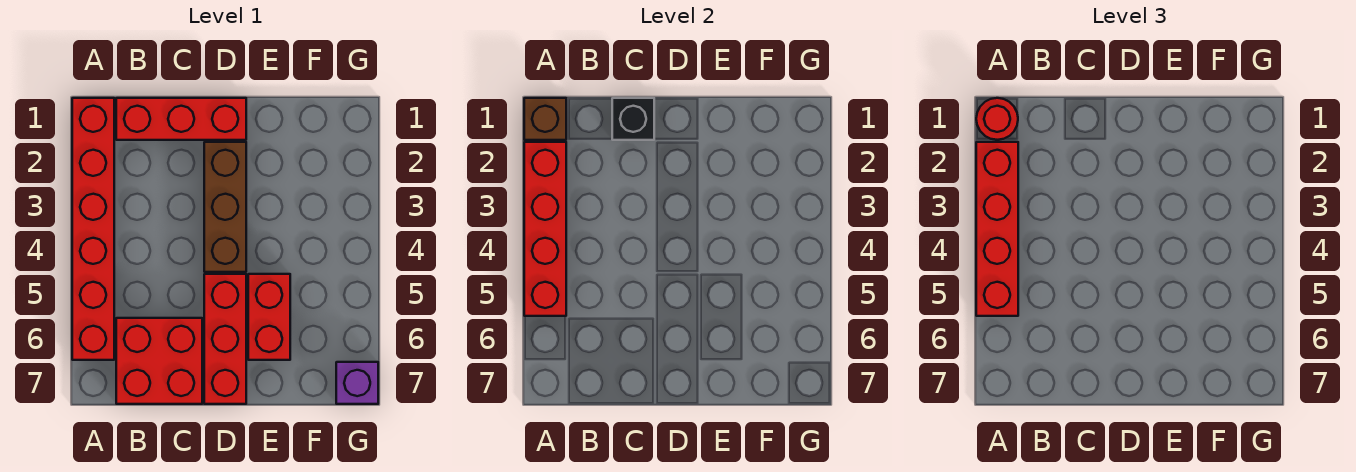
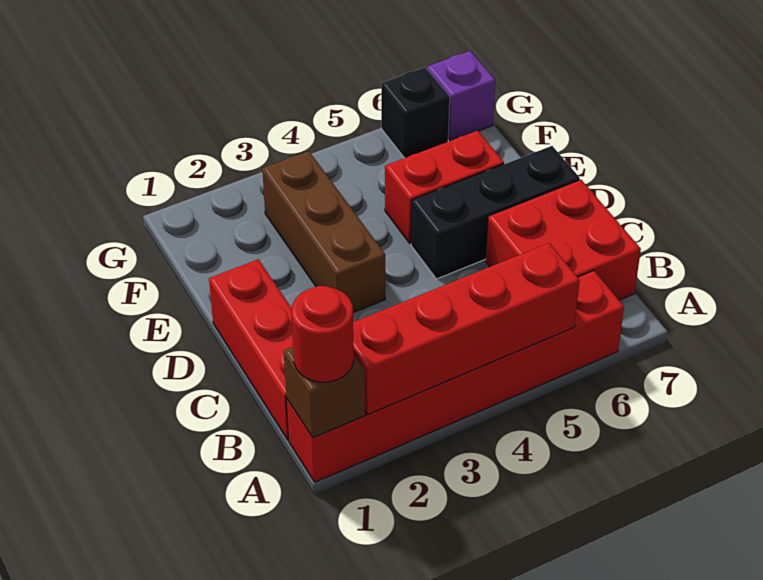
red 1x4 brick [976,142,1018,316] -> none
black 1x1 brick [612,98,654,140] -> black 1x1 brick moved to [381,67,450,158]
brown 1x3 brick [204,142,246,272] -> brown 1x3 brick turned to [262,151,385,313]
red 1x3 brick [204,274,246,404] -> black 1x3 brick [411,146,580,279]

